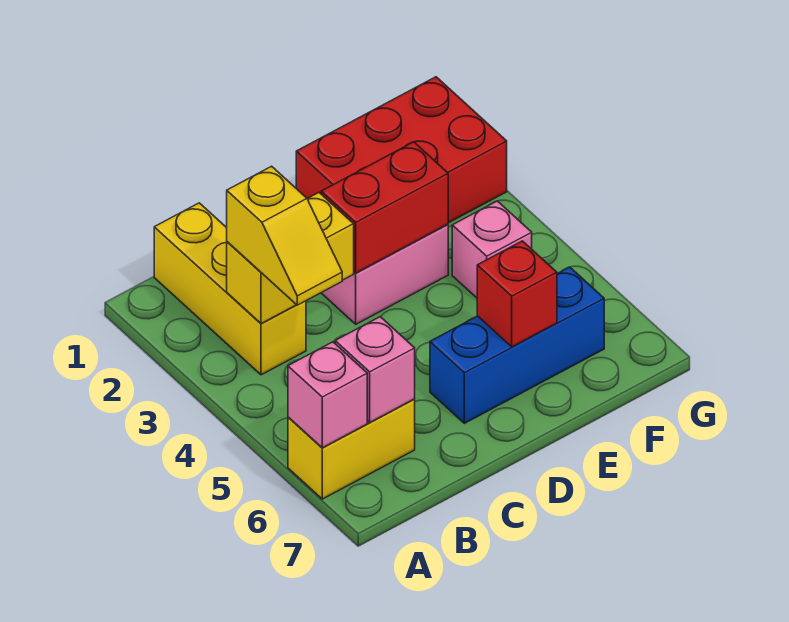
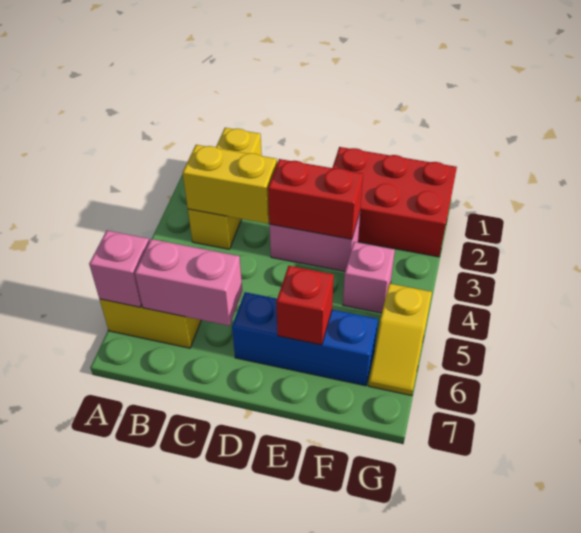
yellow 1x2 slope [227,166,342,305] -> yellow 1x2 slope moved to [368,284,432,396]
pink 1x1 brick [335,317,415,422] -> pink 1x2 brick [135,239,242,326]

